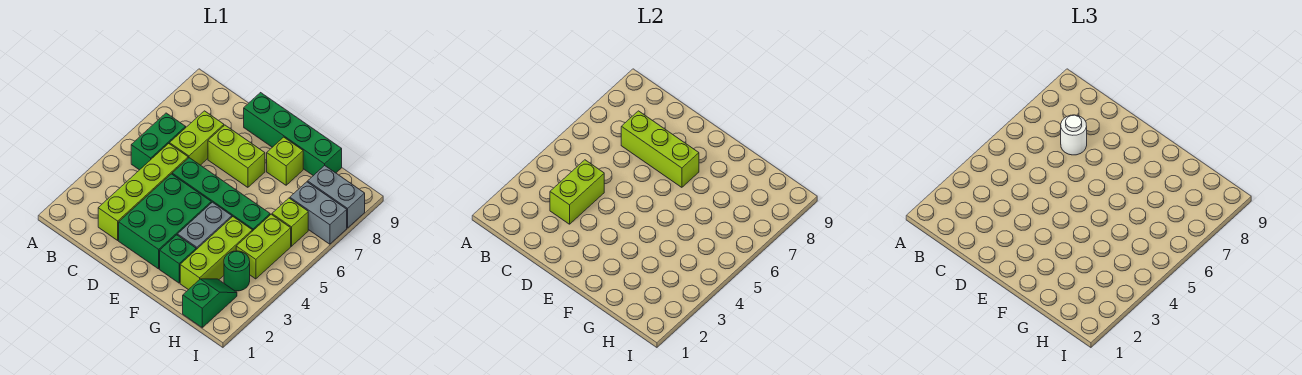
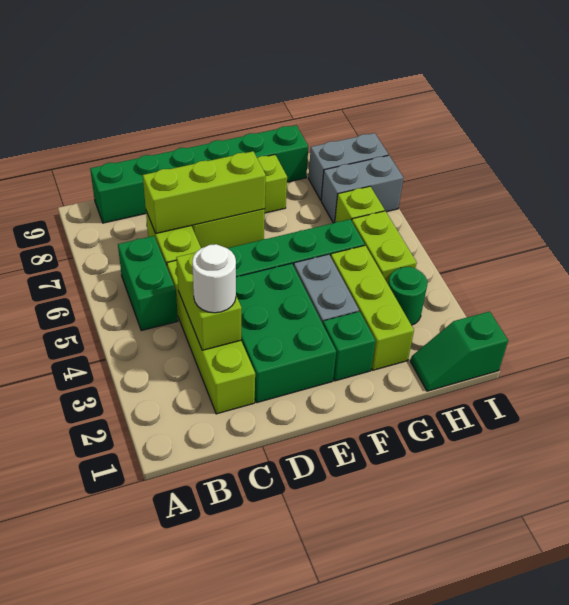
white 1x1 round brick [1061,115,1087,155] -> white 1x1 round brick moved to [192,244,236,313]
green 1x4 brick [244,93,342,176] -> green 1x6 brick [90,125,308,223]
green 1x2 slope [183,279,237,328] -> green 1x2 slope turned to [411,311,508,391]

